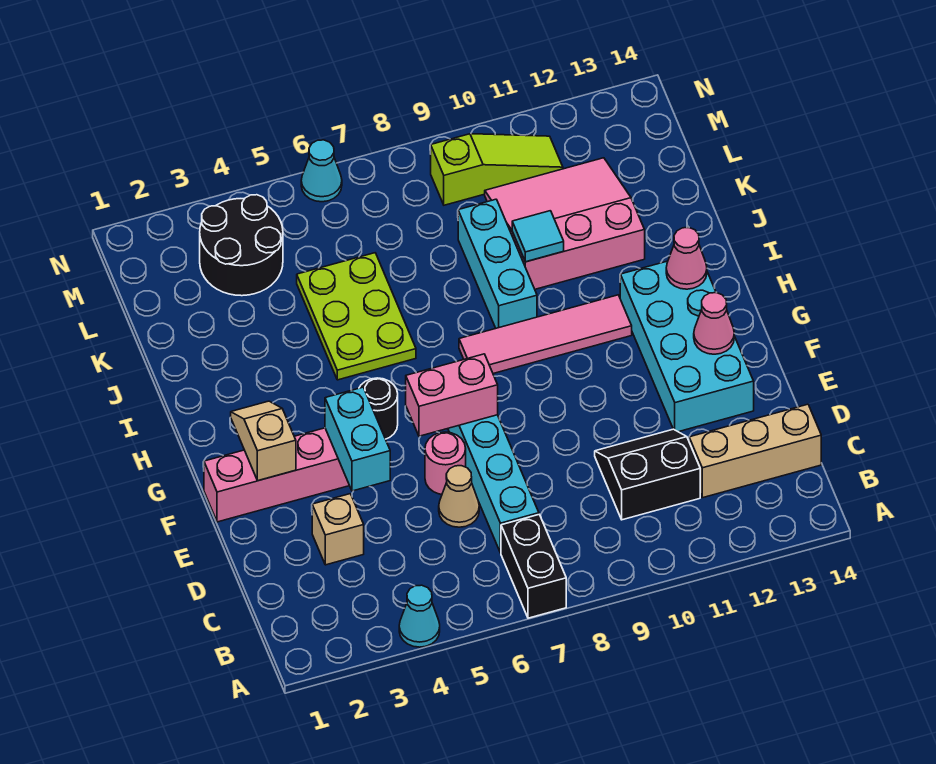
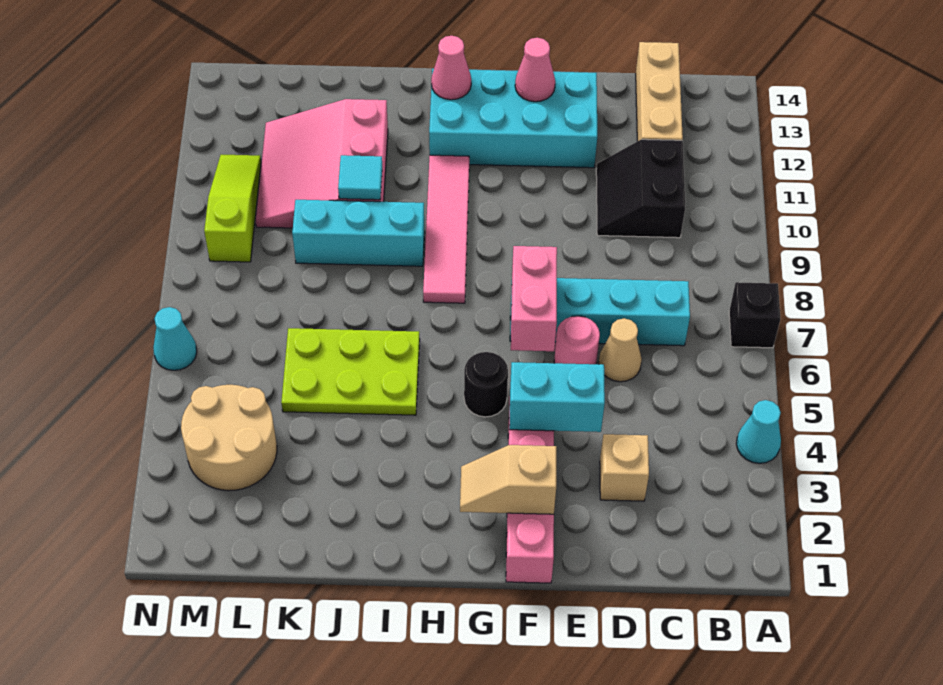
black 1x2 brick [501,515,566,618] -> black 1x1 brick [729,282,781,348]
black 2x2 round brick [200,195,283,296] -> tan 2x2 round brick [181,385,277,491]

